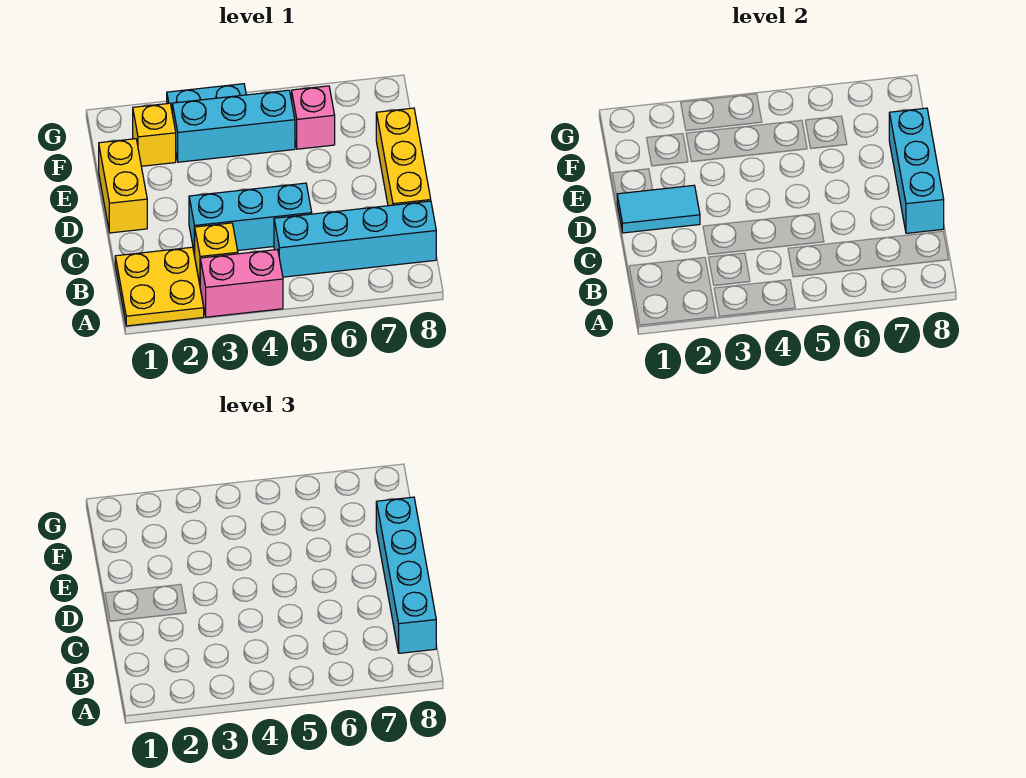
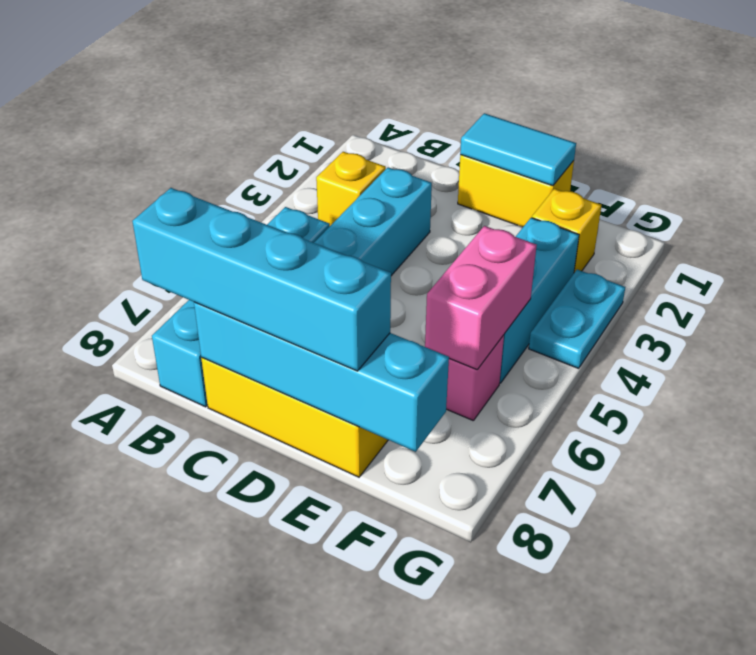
yellow 2x2 plate [115,247,204,326] -> none
pink 1x2 brick [200,250,283,317] -> pink 1x2 brick moved to [425,226,537,370]
cyan 1x3 brick [889,108,944,233] -> cyan 1x4 brick [194,302,449,452]
cyan 1x2 tile [617,185,700,233] -> cyan 1x2 tile turned to [460,113,576,186]

